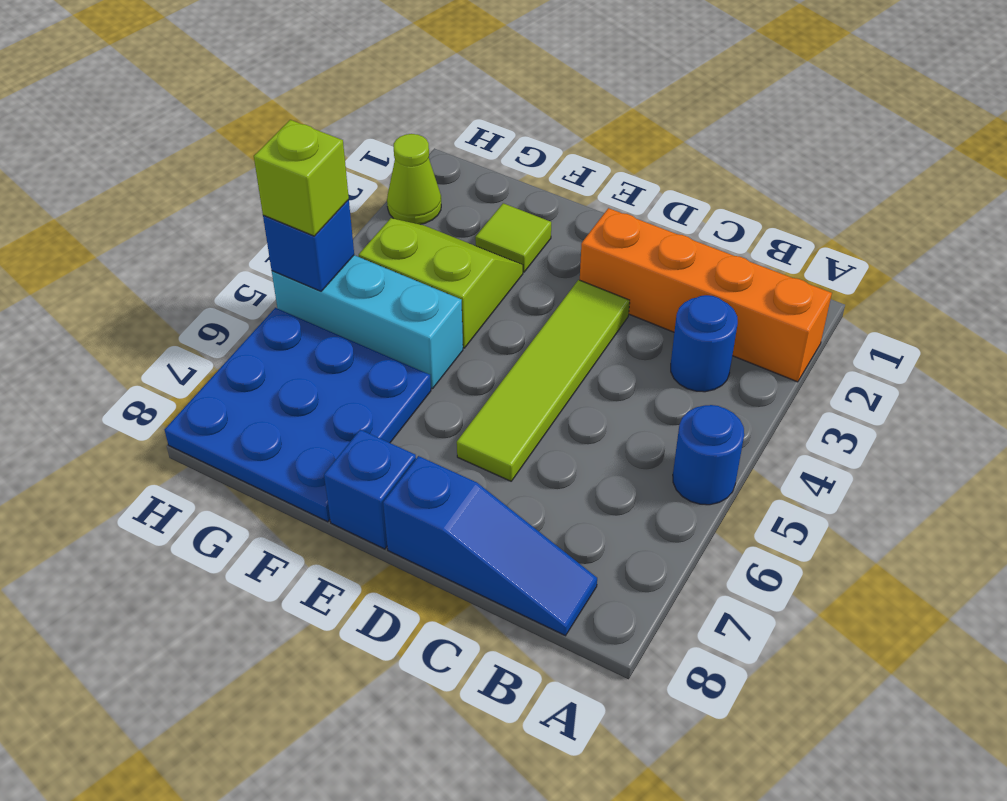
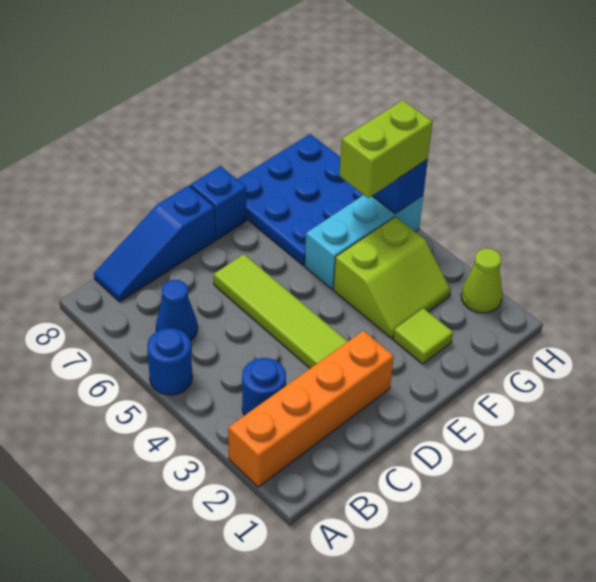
none -> blue 1x1 cone [156,280,198,341]
lime 1x1 brick [254,120,349,236] -> lime 1x2 brick [339,100,433,198]

